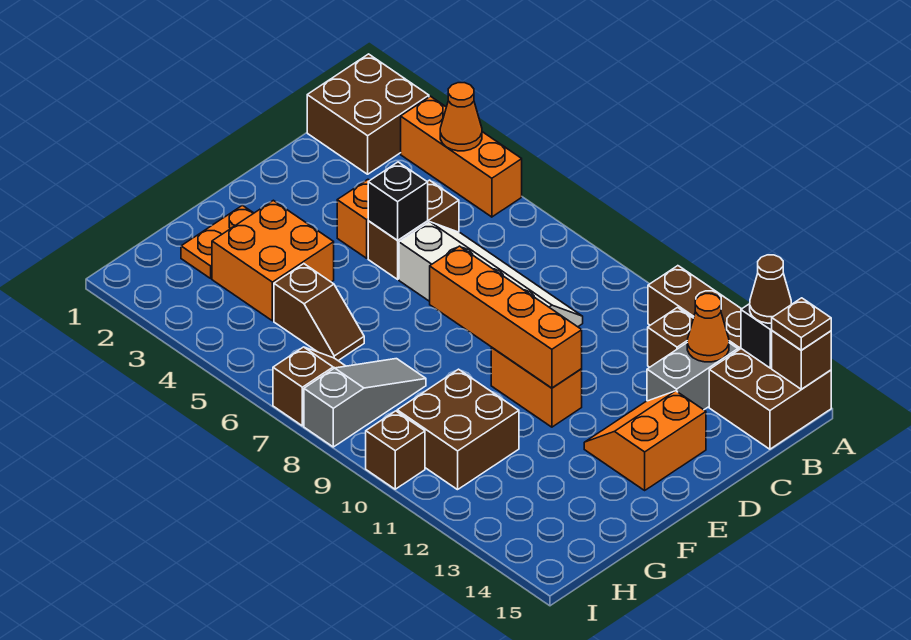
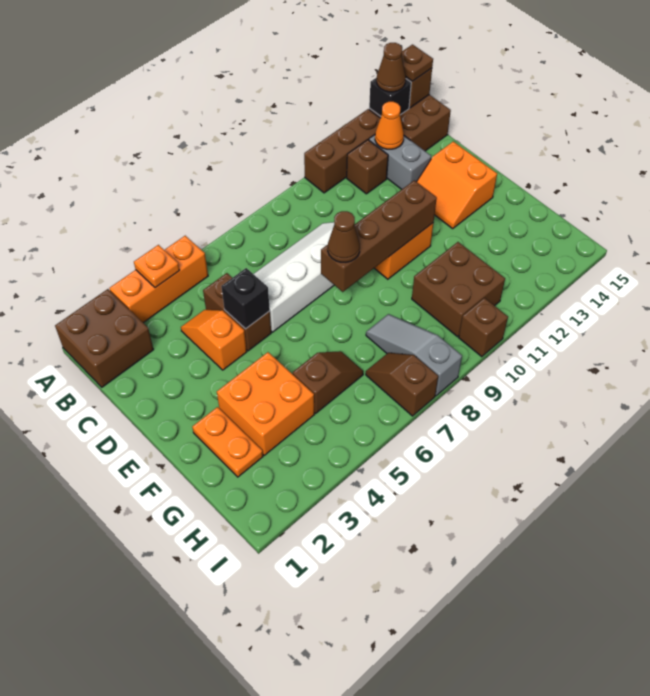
orange 1x1 cone [440,83,482,151] -> orange 1x1 plate [134,245,180,288]
orange 1x4 brick [430,246,582,388] -> brown 1x4 brick [321,180,437,292]
none -> brown 1x1 cone [328,211,360,262]

